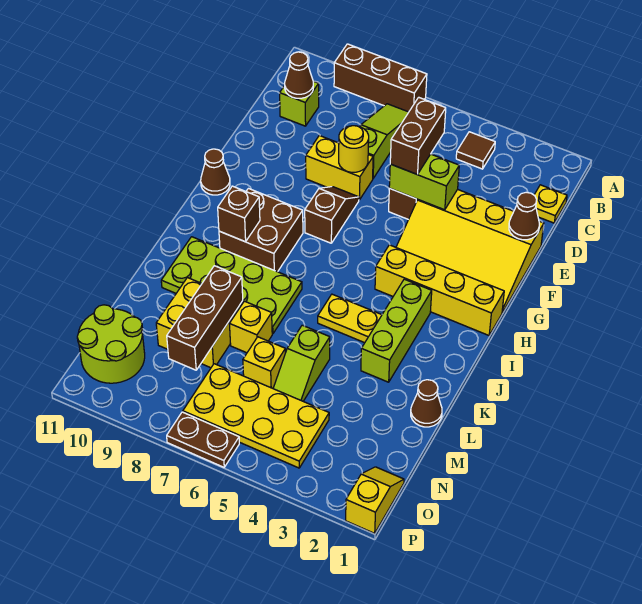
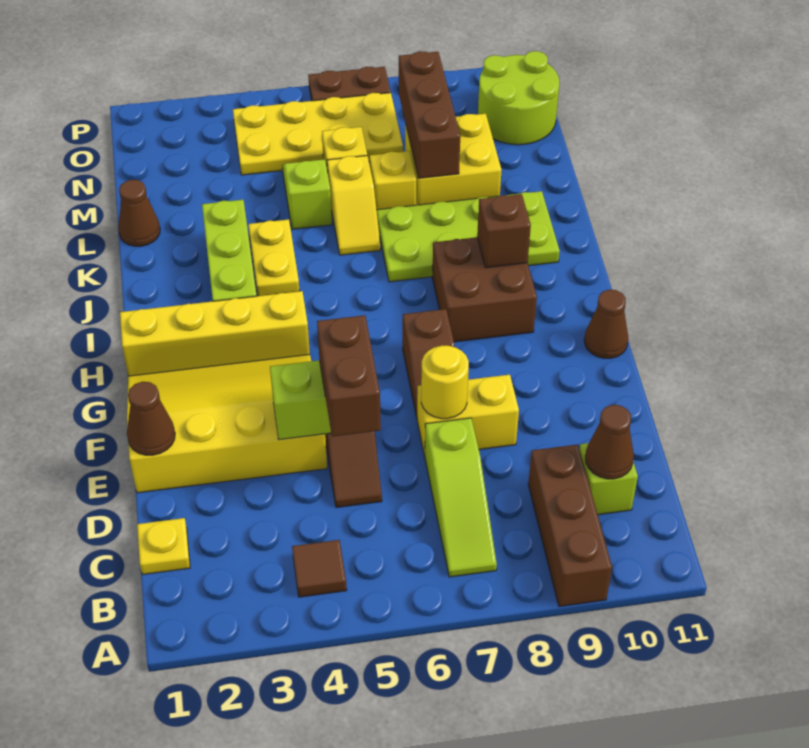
brown 1x3 brick [334,44,427,112] -> brown 1x3 brick turned to [528,445,612,606]
yellow 1x2 plate [318,294,382,343] -> yellow 1x2 plate turned to [248,219,300,296]
yellow 1x2 slope [346,467,404,533] -> yellow 1x2 slope moved to [327,156,380,255]

